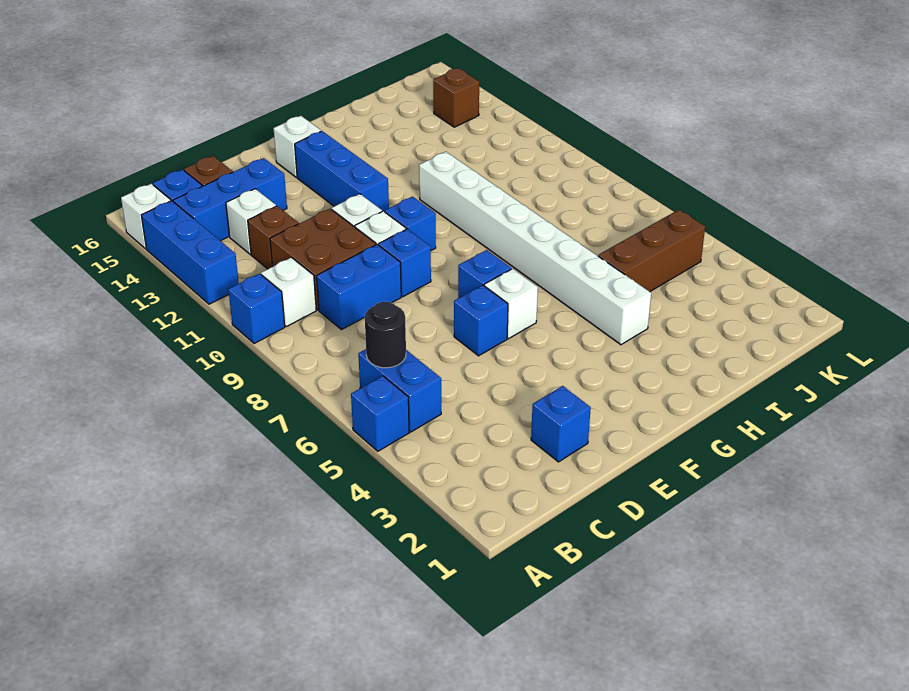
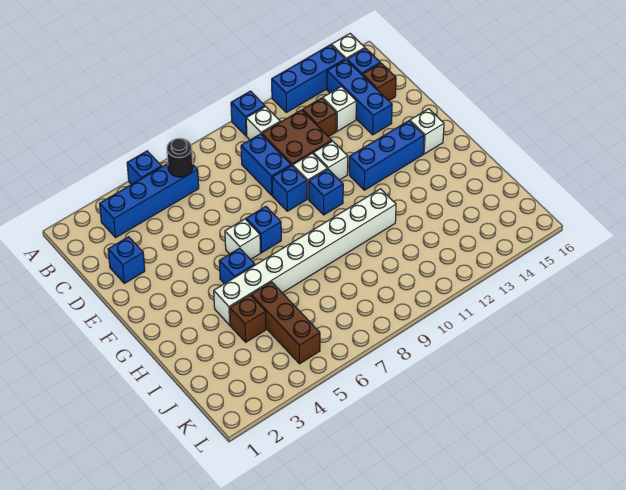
blue 1x2 brick [358,349,441,432] -> blue 1x4 brick [100,164,199,237]
blue 1x1 brick [454,285,508,356] -> blue 1x1 brick moved to [219,248,255,284]
brown 1x1 brick [433,68,479,127] -> brown 1x1 brick moved to [230,295,266,342]

